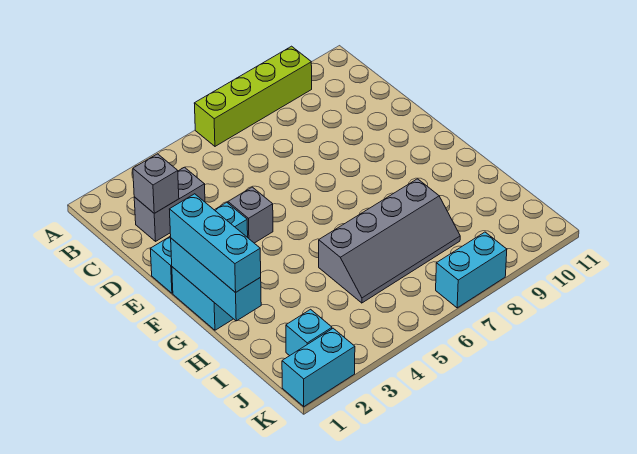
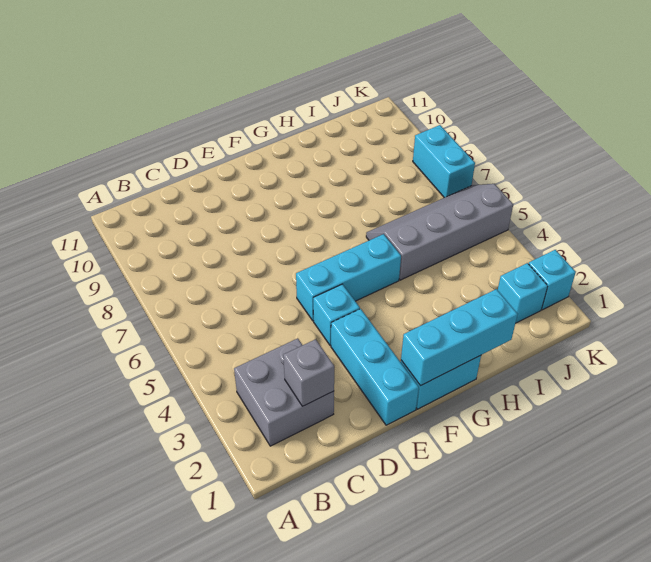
lime 1x4 brick [194,46,312,146] -> none
grey 1x2 brick [134,167,205,241] -> grey 2x2 brick [234,338,334,446]
grey 1x1 brick [228,187,273,243] -> cyan 1x1 brick [313,284,360,346]
cyan 1x3 brick [169,194,261,293] -> cyan 1x3 brick moved to [296,234,401,321]
grey 2x4 slope [319,179,460,303] -> grey 2x4 slope turned to [366,184,513,280]
cyan 1x2 brick [282,328,355,407] -> cyan 1x1 brick [529,250,576,310]

